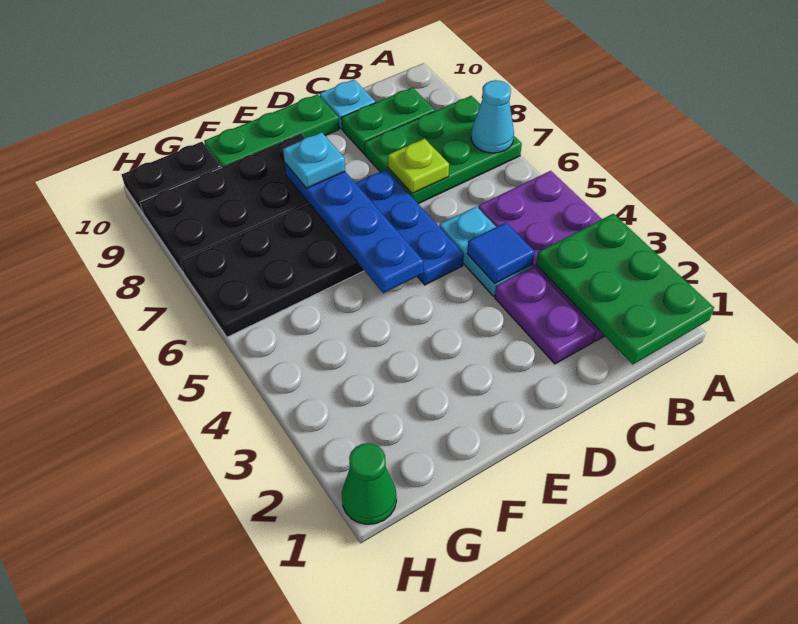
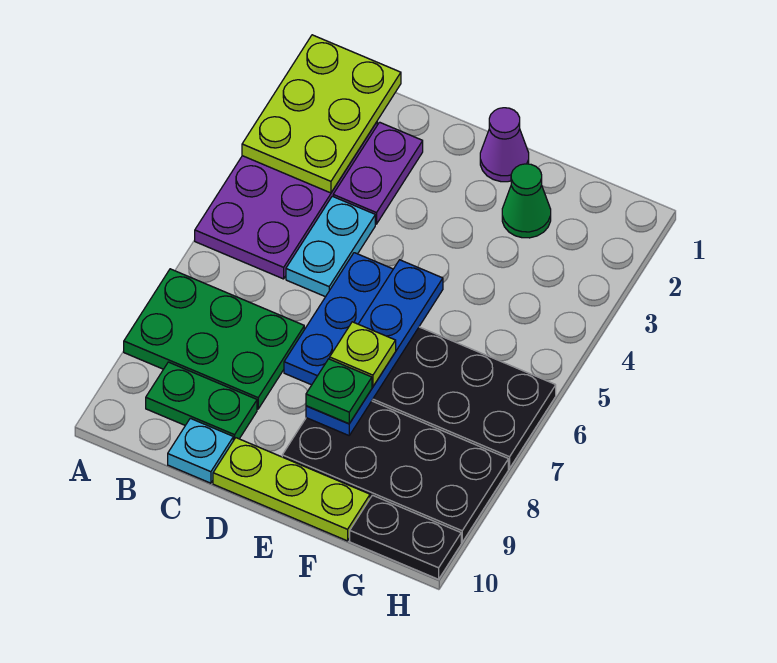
green 2x3 plate [536,214,714,364] -> lime 2x3 plate [242,35,401,193]
cyan 1x1 cone [471,80,514,153] -> none
blue 1x1 tile [467,222,535,284] -> none
lime 1x1 plate [388,139,449,193] -> lime 1x1 plate moved to [330,322,396,387]
green 1x3 plate [204,94,339,167] -> lime 1x3 plate [213,438,370,541]
none -> purple 1x1 cone [480,108,529,182]
cyan 1x1 plate [283,132,345,188] -> green 1x1 plate [306,359,372,424]
green 1x1 cone [342,443,397,524] -> green 1x1 cone moved to [502,164,551,238]

